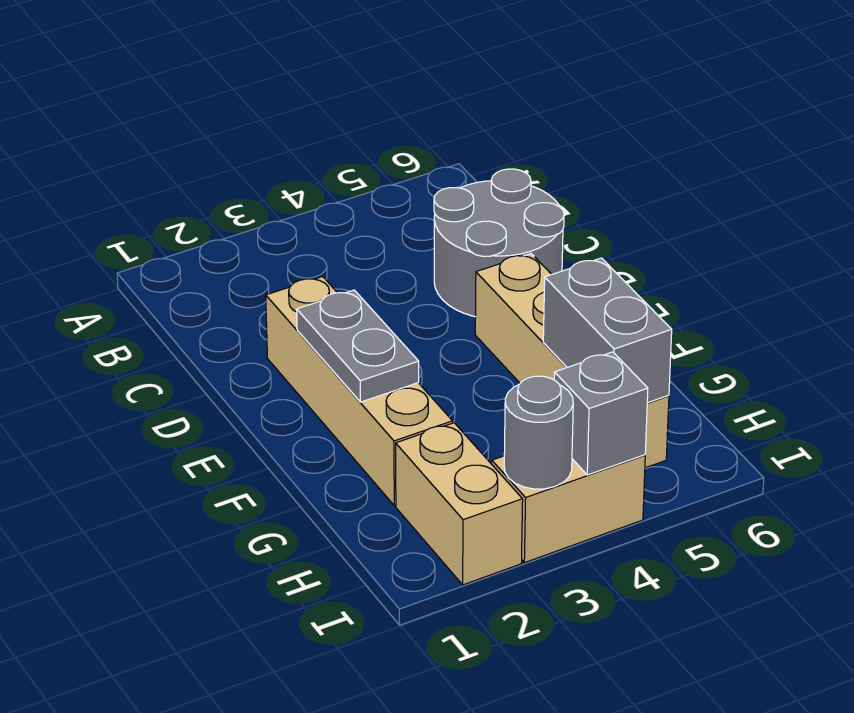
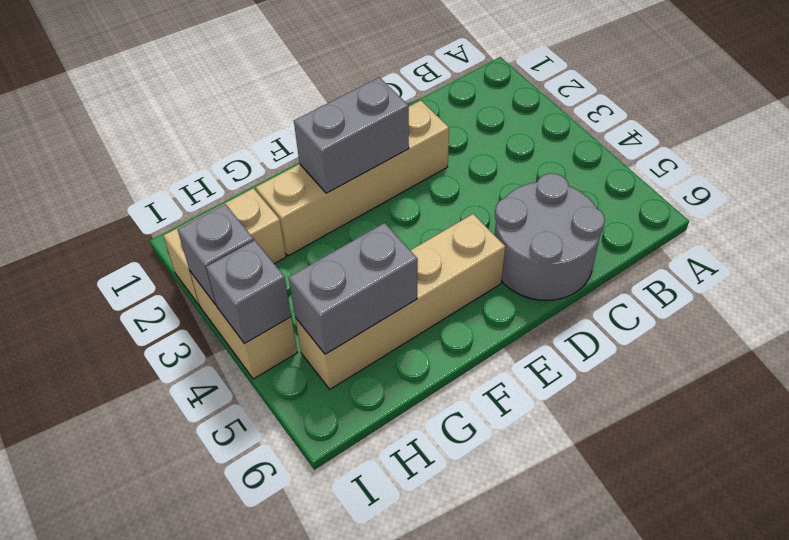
grey 1x2 plate [297,290,419,402] -> grey 1x2 brick [294,77,409,193]
grey 1x1 round brick [504,376,573,489] -> grey 1x1 brick [178,204,254,305]

